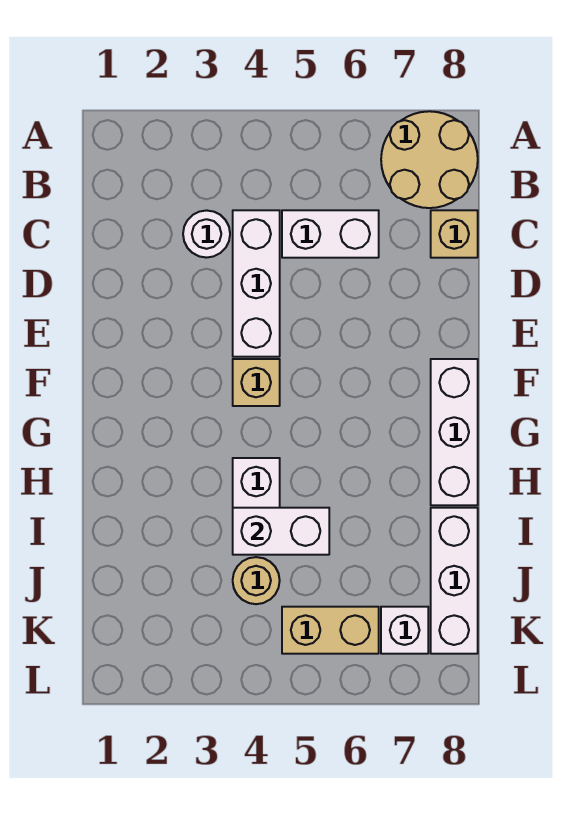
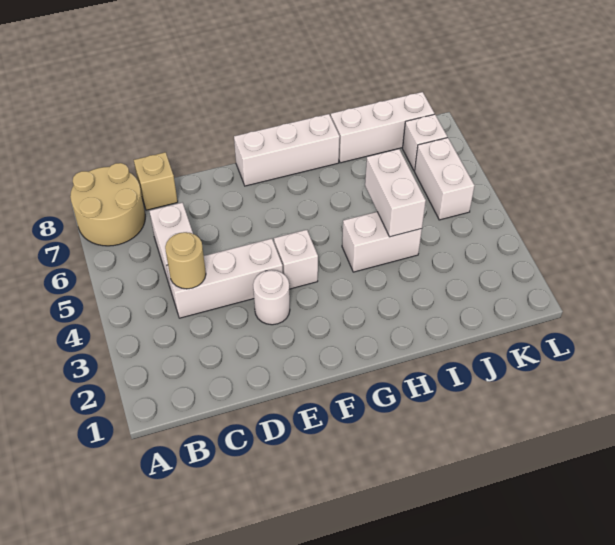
white 1x1 round brick [183,210,230,258] -> white 1x1 round brick moved to [253,270,290,325]
tan 1x1 brick [233,359,280,406] -> white 1x1 brick [274,230,318,289]
tan 1x1 round brick [233,557,280,604] -> tan 1x1 round brick moved to [165,232,206,289]
tan 1x2 brick [282,607,379,654] -> white 1x2 brick [415,138,475,220]

